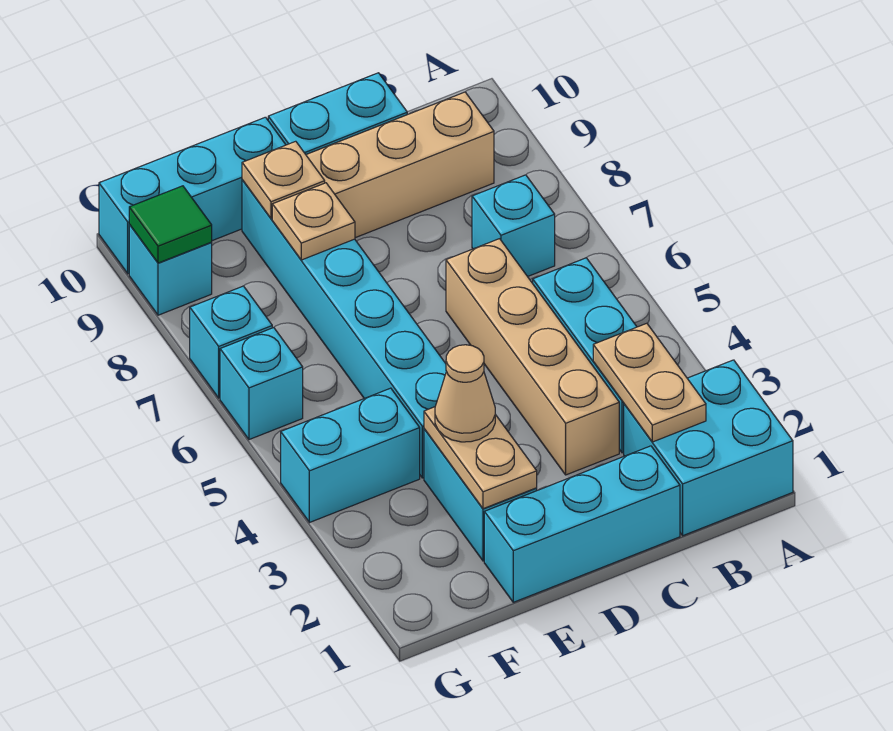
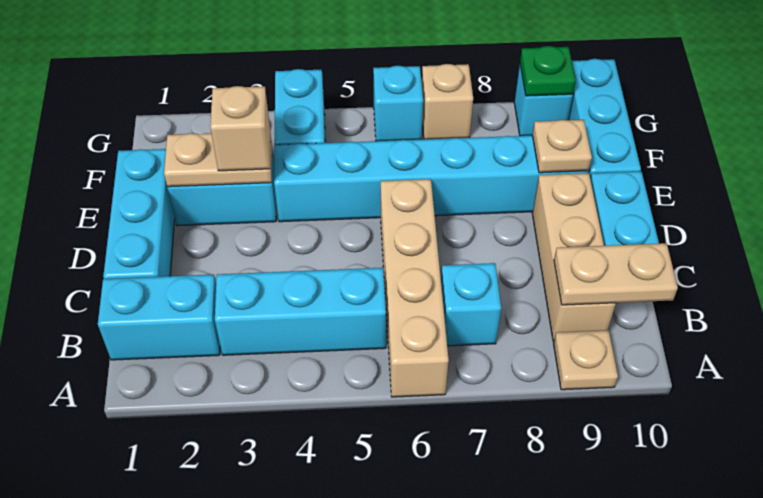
cyan 2x2 brick [624,360,793,535] -> cyan 1x2 brick [98,275,220,360]
tan 1x2 plate [593,323,706,442] -> tan 1x2 plate moved to [554,243,678,305]
tan 1x4 brick [446,239,619,475] -> tan 1x4 brick turned to [381,179,449,397]
tan 1x1 cone [435,345,495,442] -> tan 1x1 brick [210,86,270,171]
tan 1x1 plate [272,183,355,260] -> tan 1x1 plate moved to [554,330,618,390]
cyan 1x1 brick [190,286,272,398] -> tan 1x1 brick [422,64,473,139]
green 1x1 tile [129,186,212,263] -> green 1x1 plate [520,46,576,96]

